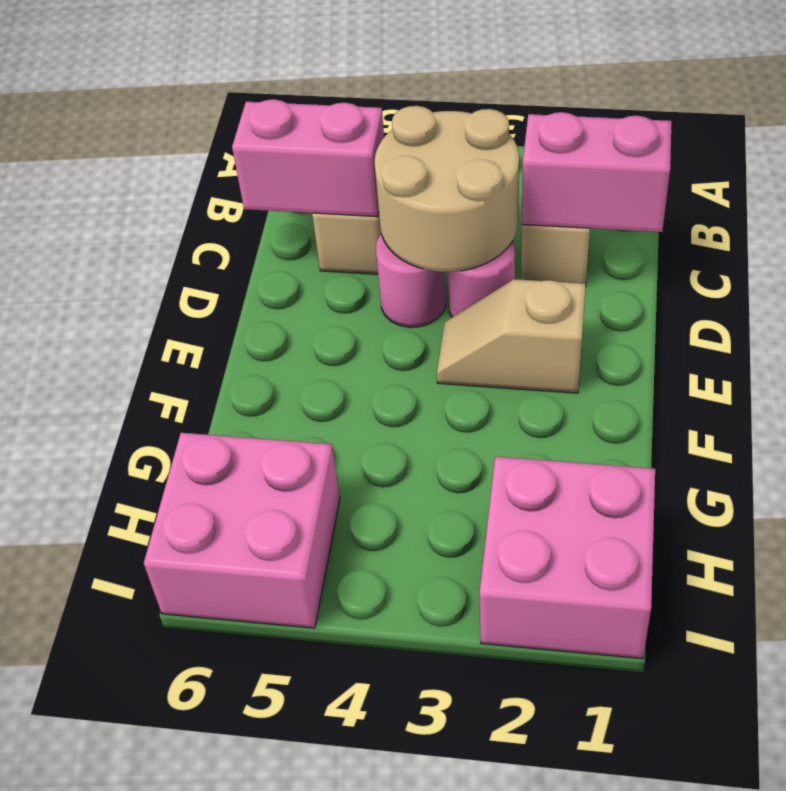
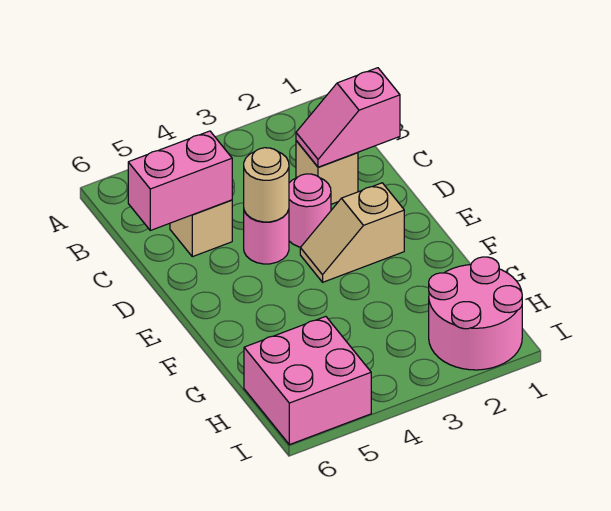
pink 1x2 brick [522,112,671,232] -> pink 1x2 slope [296,68,400,167]
tan 2x2 round brick [374,106,519,272] -> tan 1x1 round brick [244,148,289,222]
pink 2x2 brick [480,457,655,658] -> pink 2x2 round brick [429,257,522,370]

